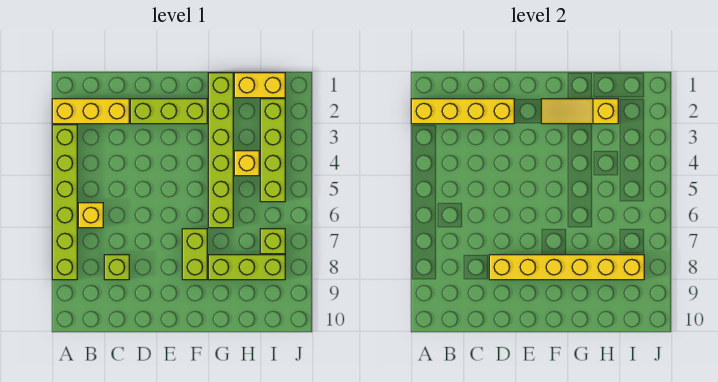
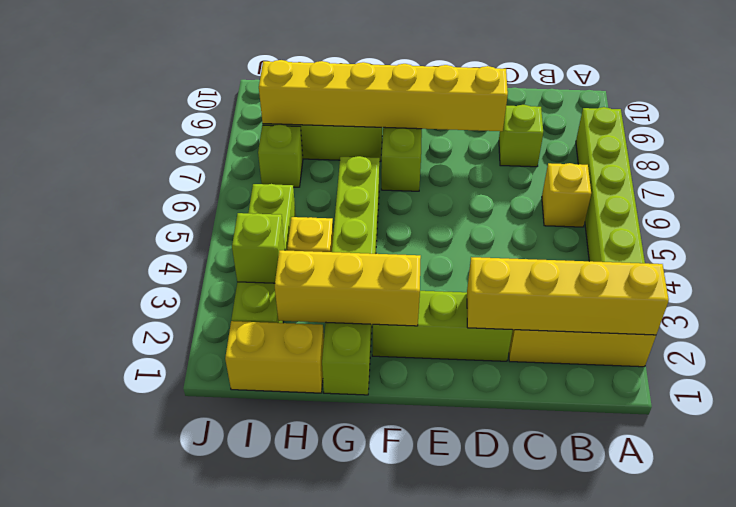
yellow 1x3 slope [541,99,618,124] -> yellow 1x3 brick [275,250,421,326]
none -> lime 1x1 brick [232,213,285,283]

